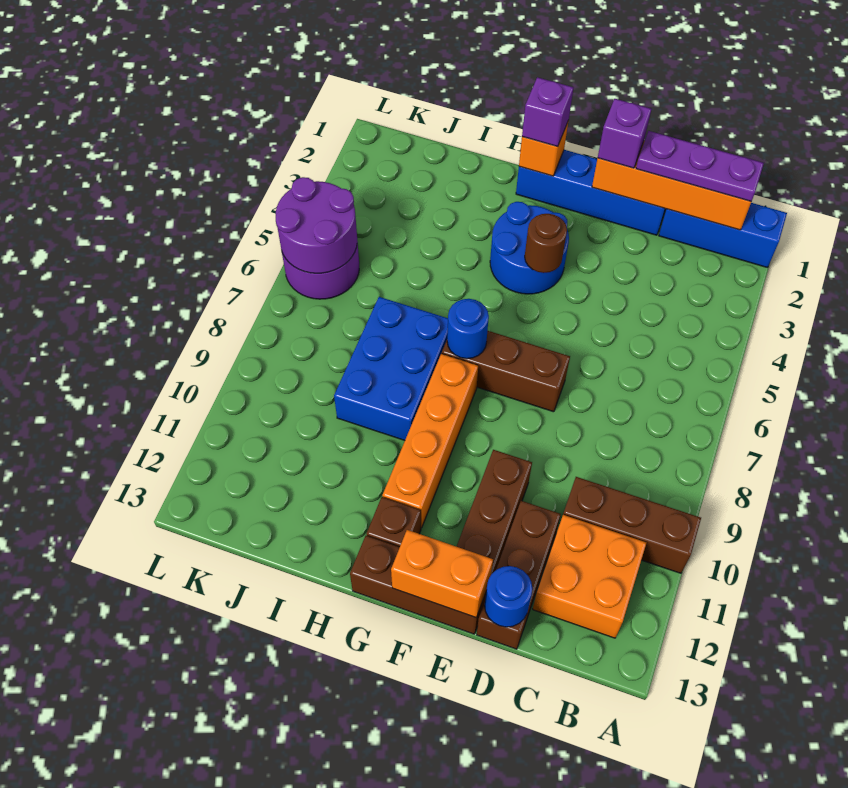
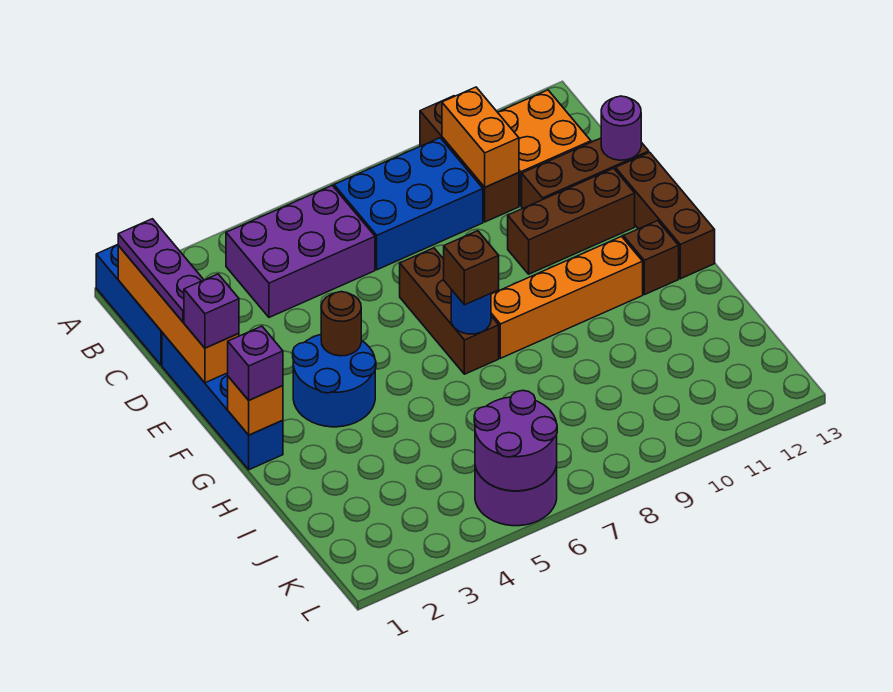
none -> purple 2x3 brick [226,186,375,317]
blue 1x1 round brick [485,566,532,627] -> purple 1x1 round brick [601,96,641,160]
orange 1x2 brick [391,530,493,618] -> orange 1x2 brick moved to [442,87,519,187]
none -> brown 1x1 brick [444,231,499,305]
blue 2x3 brick [334,297,448,440] -> blue 2x3 brick moved to [334,138,483,270]

